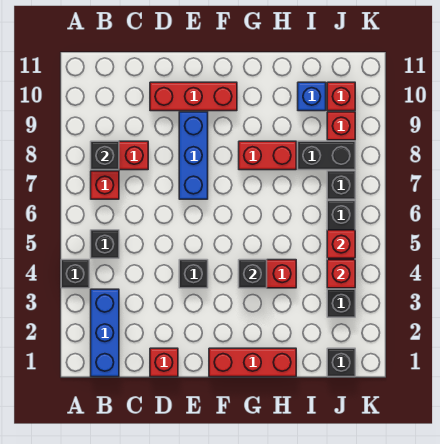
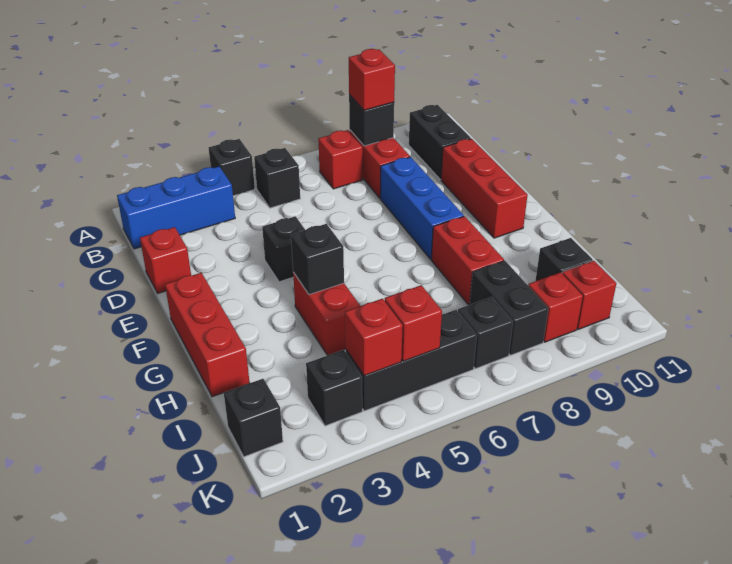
none -> red 1x1 brick [349,49,395,110]
none -> black 1x2 brick [409,105,471,180]
blue 1x3 brick [179,112,208,199] -> blue 1x3 brick turned to [380,157,464,259]
blue 1x1 brick [298,82,326,111] -> black 1x1 brick [536,238,593,281]

